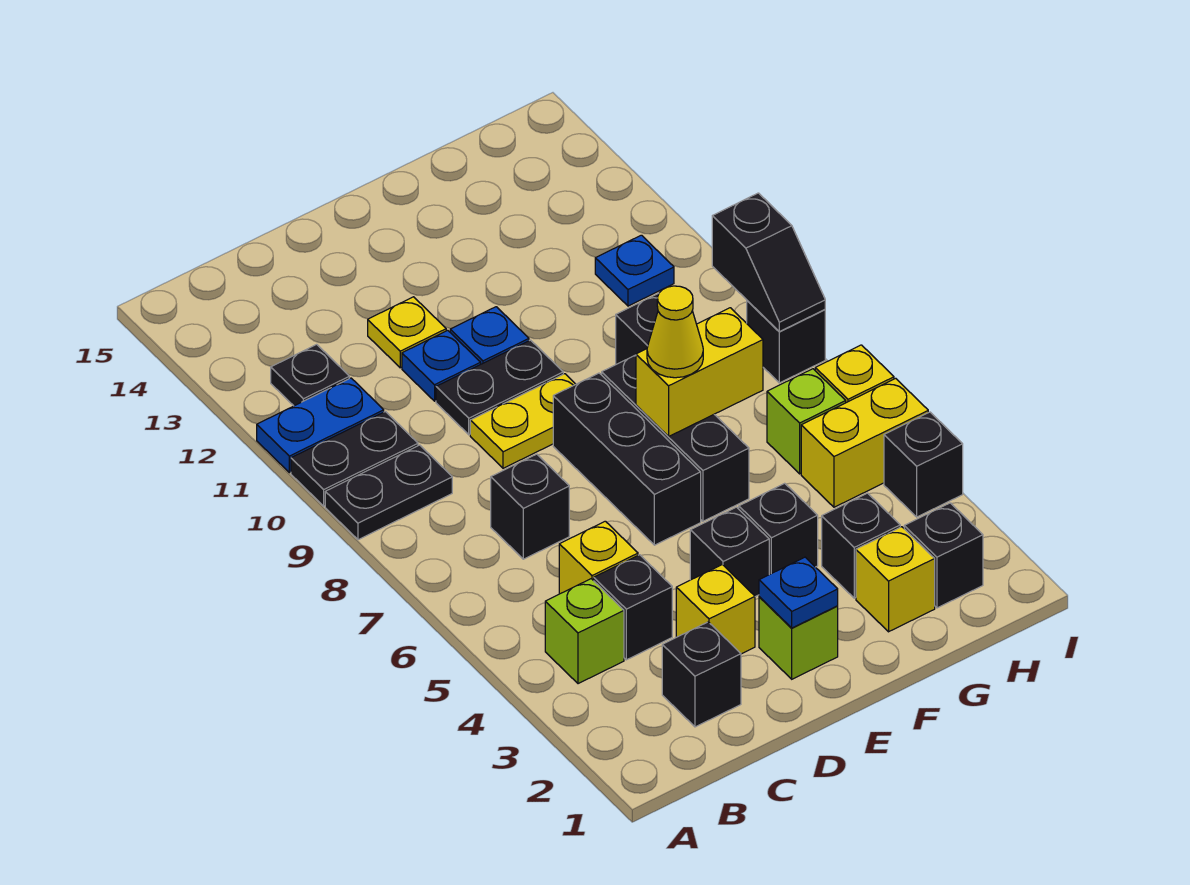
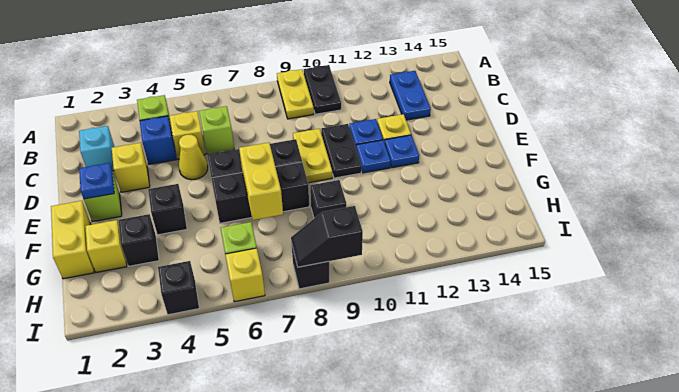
black 1x2 plate [325,445,452,540] -> yellow 1x2 plate [277,69,314,119]
blue 1x2 plate [257,378,384,473] -> blue 1x2 plate moved to [390,71,431,120]
black 1x1 plate [271,344,349,406] -> none
black 1x1 brick [662,622,741,727] -> cyan 1x1 brick [79,126,114,171]
black 1x1 brick [594,555,672,660] -> blue 1x1 brick [140,116,176,164]
none -> lime 1x1 brick [199,106,235,154]
black 1x1 brick [491,454,569,559] -> none
black 1x1 brick [690,507,769,597] -> none
yellow 1x1 cone [647,286,703,378] -> yellow 1x1 cone moved to [179,135,208,180]
black 1x1 brick [904,503,983,608] -> none
yellow 1x2 brick [801,378,928,507] -> yellow 1x2 brick moved to [51,201,94,279]
blue 1x1 plate [595,235,674,306] -> blue 1x1 plate moved to [385,135,419,168]

